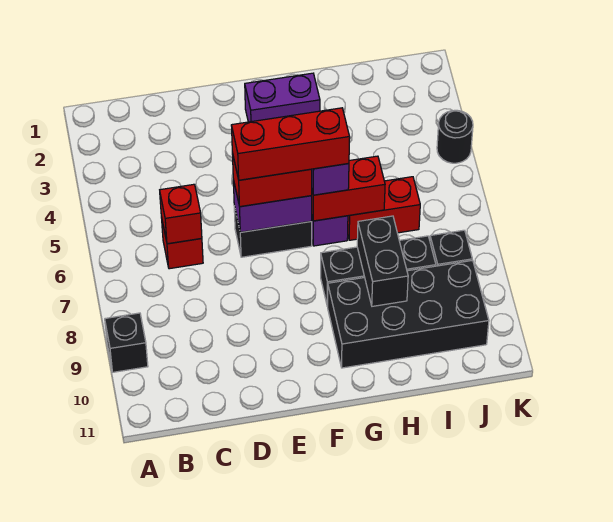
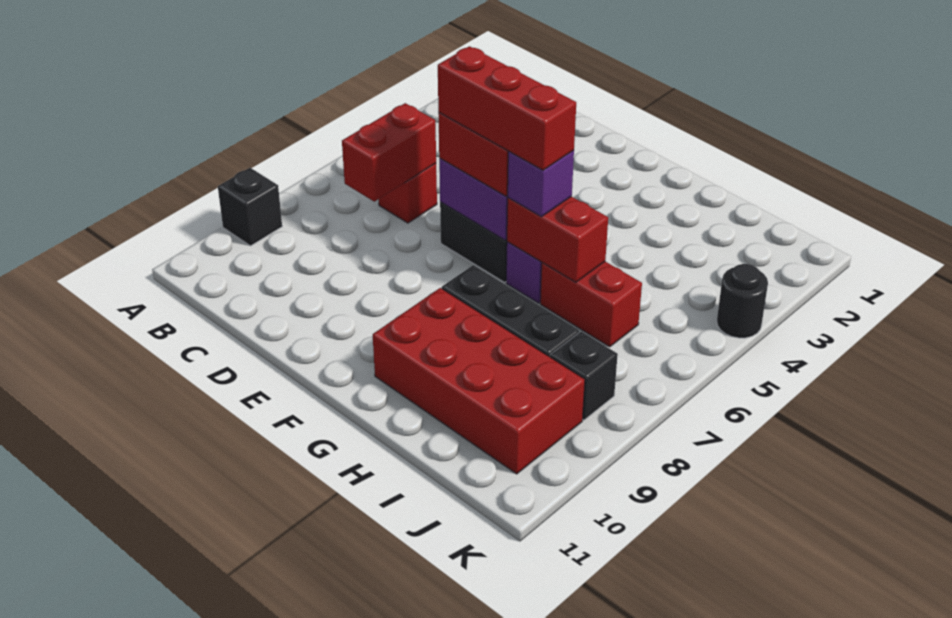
red 1x1 brick [160,184,202,244] -> red 1x2 brick [342,103,436,202]
purple 1x2 brick [245,73,320,122] -> none
black 2x4 brick [328,260,489,368] -> red 2x4 brick [373,288,585,474]
black 1x2 brick [357,216,408,306] -> none

